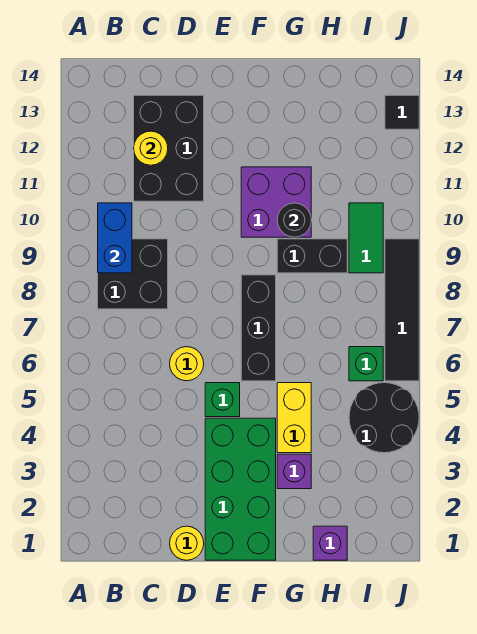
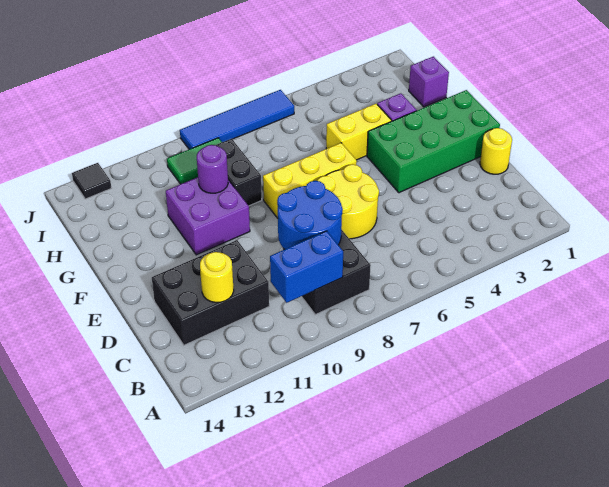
none -> blue 2x2 round brick [277,181,343,249]
yellow 1x1 round brick [170,347,204,381] -> yellow 2x2 round brick [317,165,379,239]
green 1x1 brick [205,383,240,417] -> none
black 1x3 brick [241,275,276,381] -> yellow 1x3 brick [263,143,357,218]
black 1x1 round brick [277,203,311,237] -> purple 1x1 round brick [197,145,228,193]
black 2x2 round brick [349,383,419,453] -> none
green 1x1 brick [349,347,383,381] -> none
black 1x4 tile [385,239,419,381] -> blue 1x4 tile [180,90,294,149]

